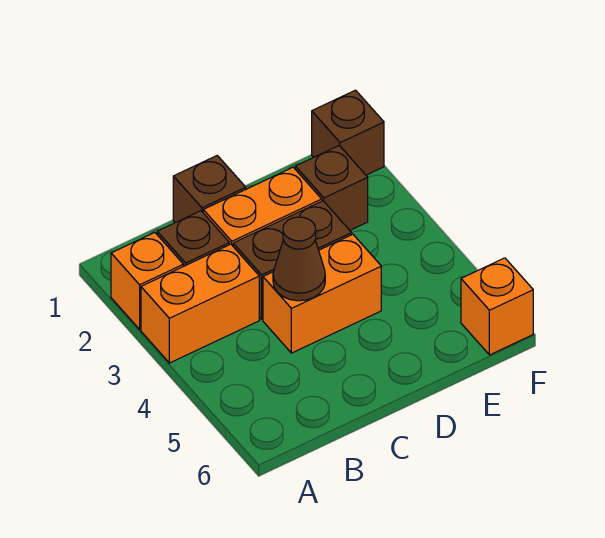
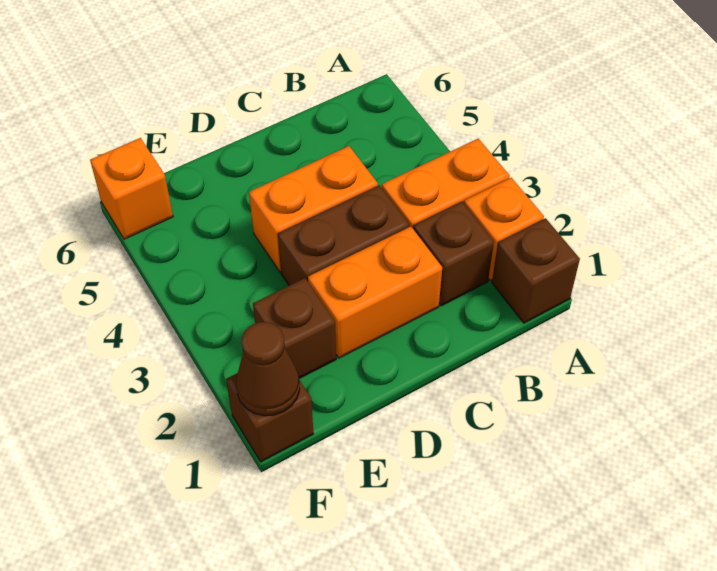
brown 1x1 brick [173,156,246,223] -> brown 1x1 brick moved to [492,218,580,323]
brown 1x1 cone [273,217,325,301] -> brown 1x1 cone moved to [236,322,300,416]

